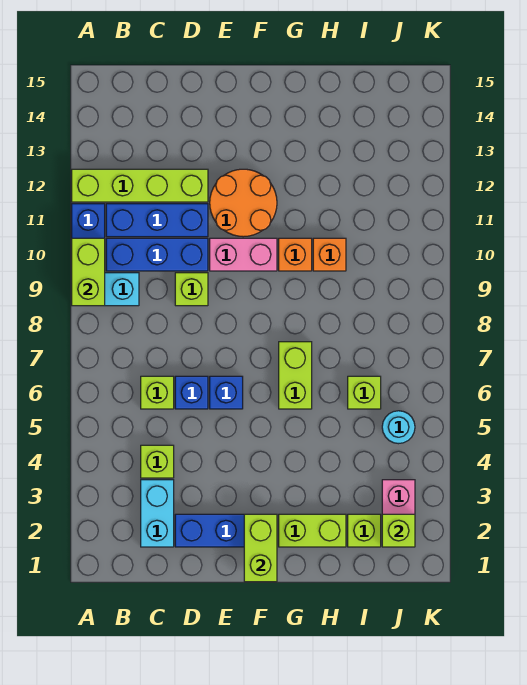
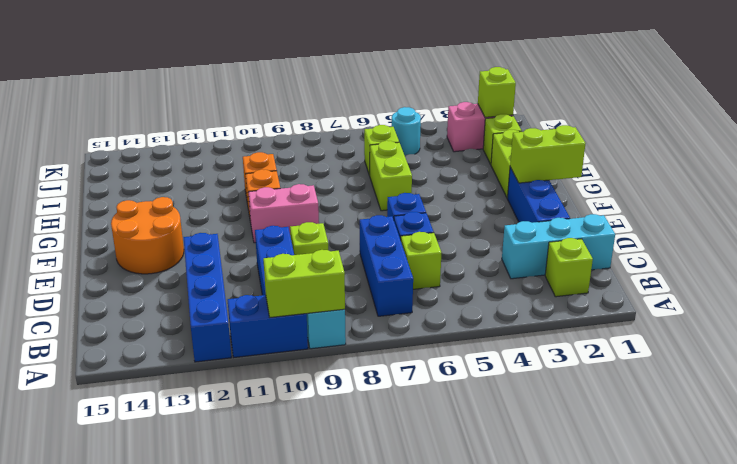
lime 1x4 brick [72,169,208,202] -> blue 1x4 brick [184,233,231,362]
blue 1x3 brick [106,204,208,237] -> blue 1x3 brick moved to [360,215,413,316]
cyan 1x2 brick [141,480,174,547] -> cyan 1x3 brick [502,214,615,279]
lime 1x1 brick [141,445,174,478] -> lime 1x1 brick moved to [545,238,593,297]
pink 1x2 brick [210,238,277,271] -> pink 1x2 brick turned to [249,184,319,243]
orange 2x2 round brick [210,169,277,237] -> orange 2x2 round brick moved to [111,197,184,274]
lime 1x2 brick [279,342,312,409] -> lime 1x2 brick turned to [370,141,412,211]

